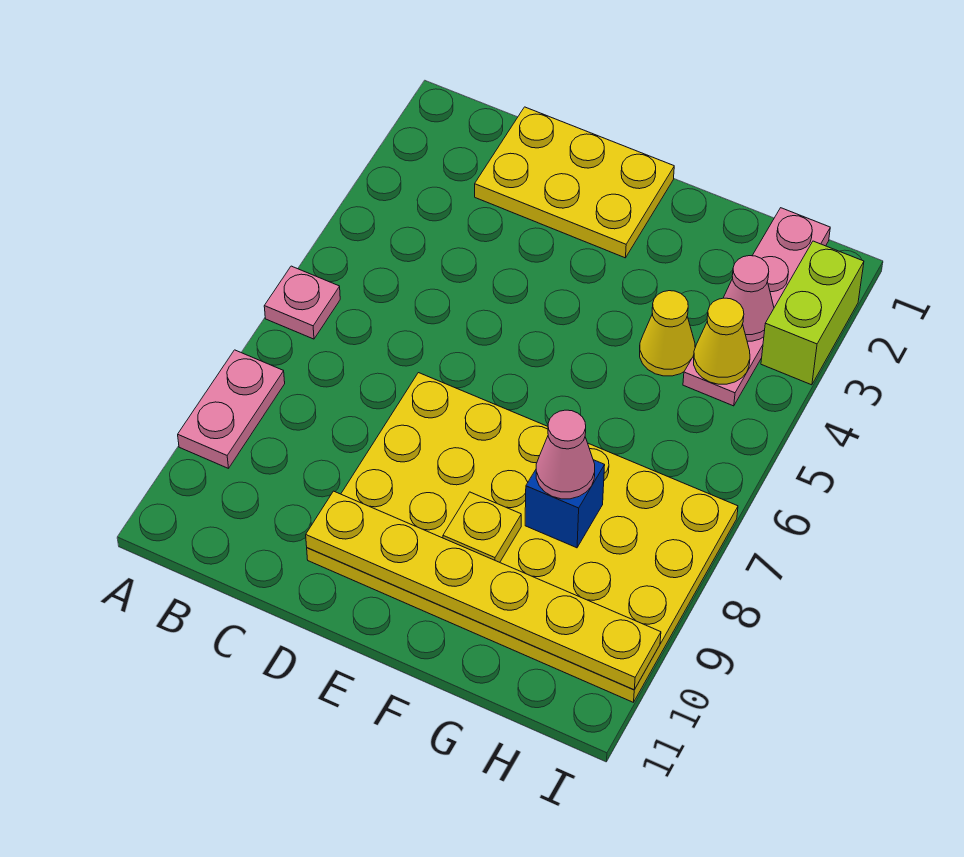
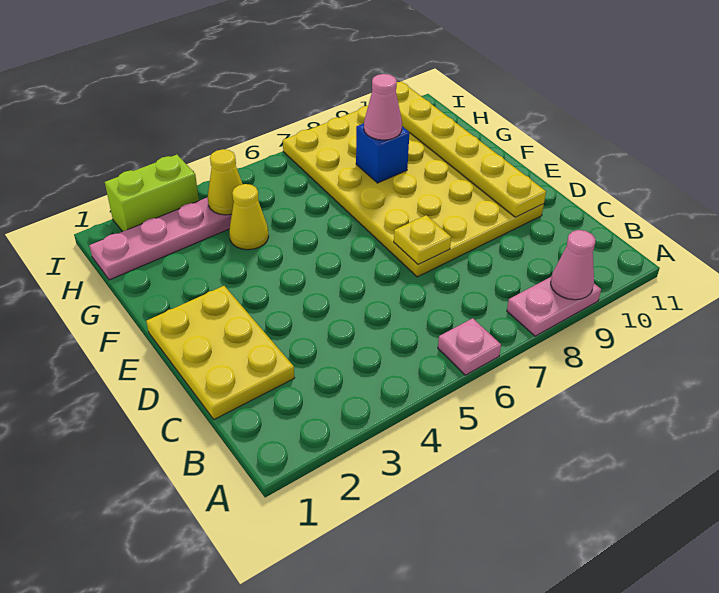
yellow 1x1 plate [443,492,521,562] -> yellow 1x1 plate moved to [394,215,451,265]
pink 1x1 cone [724,256,774,341] -> pink 1x1 cone moved to [551,230,595,300]

